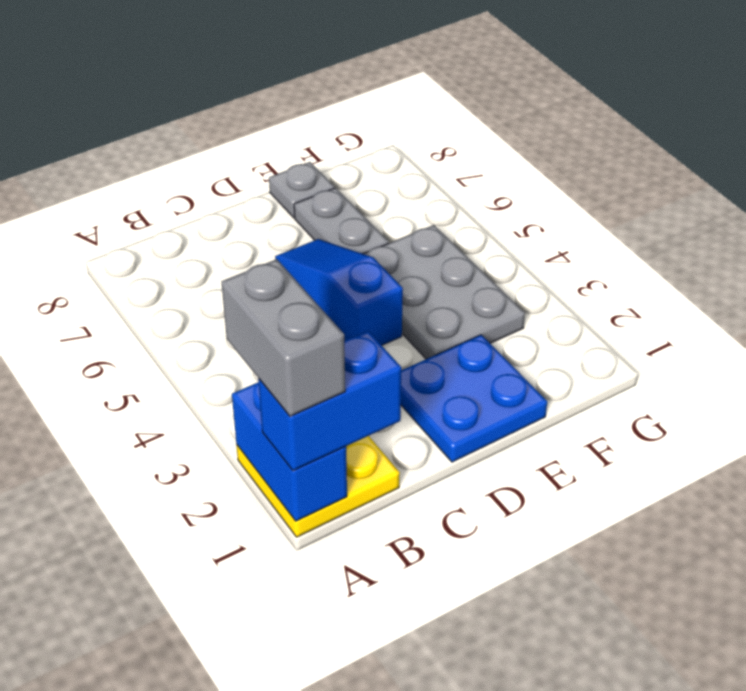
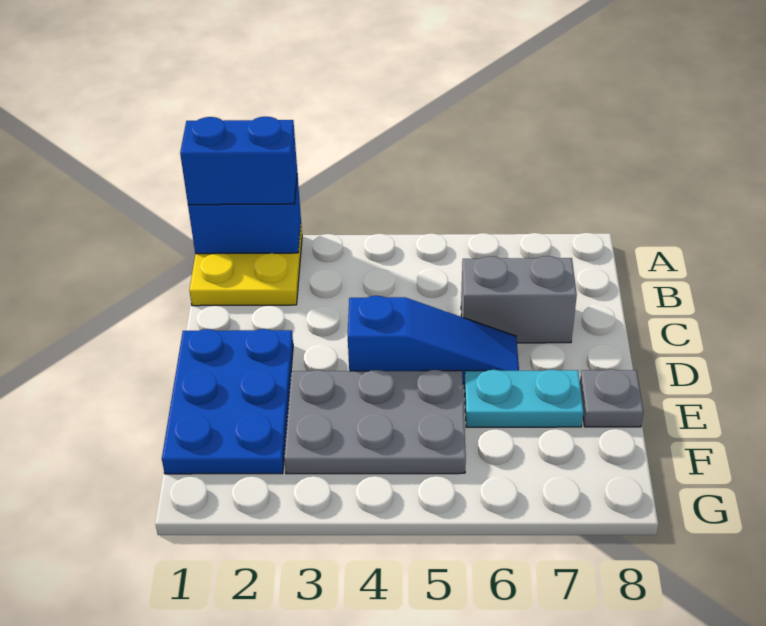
blue 1x2 brick [258,331,401,471] -> blue 1x2 brick turned to [180,116,297,205]
grey 1x2 brick [222,259,345,416] -> grey 1x2 brick moved to [461,256,577,343]
blue 2x2 plate [401,335,547,462] -> blue 2x3 plate [162,329,293,474]
grey 1x2 plate [294,188,389,254] -> cyan 1x2 plate [464,369,584,427]

